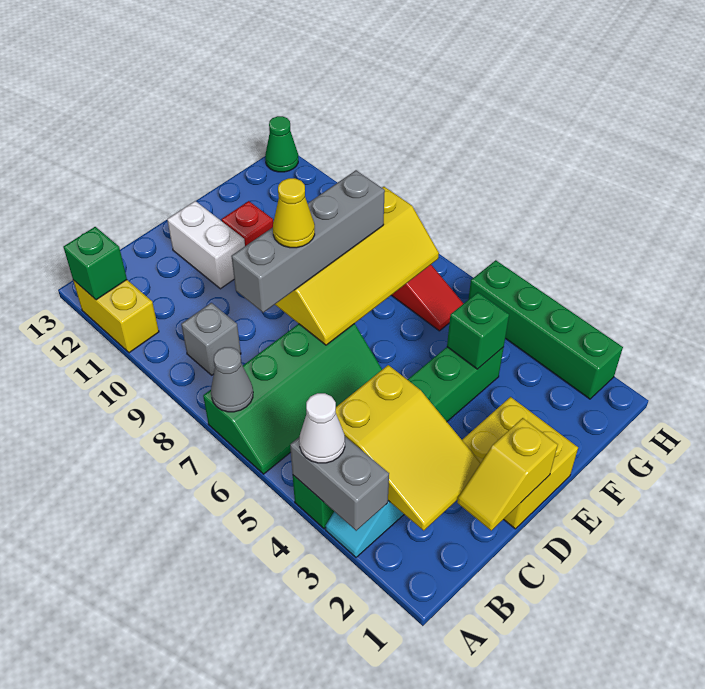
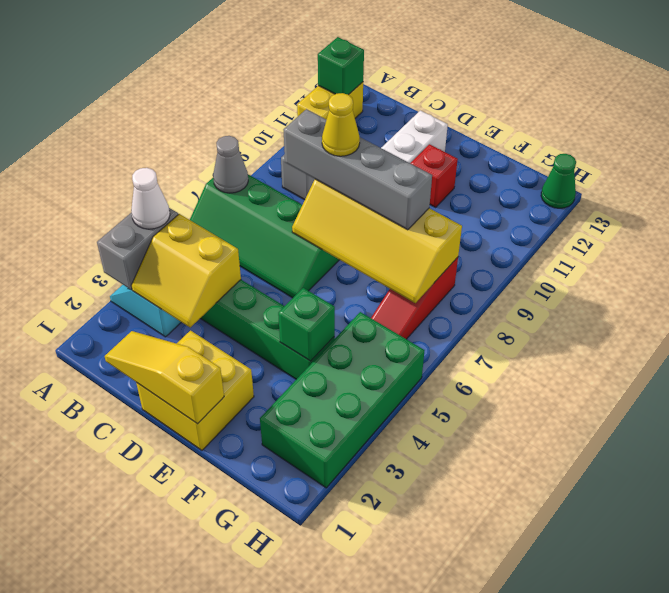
yellow 2x3 slope [336,365,481,531] -> yellow 2x2 slope [131,214,241,328]
yellow 1x2 slope [457,418,558,531] -> yellow 1x3 slope [105,331,224,424]
green 1x4 brick [468,260,623,399] -> green 2x4 brick [260,312,424,488]

